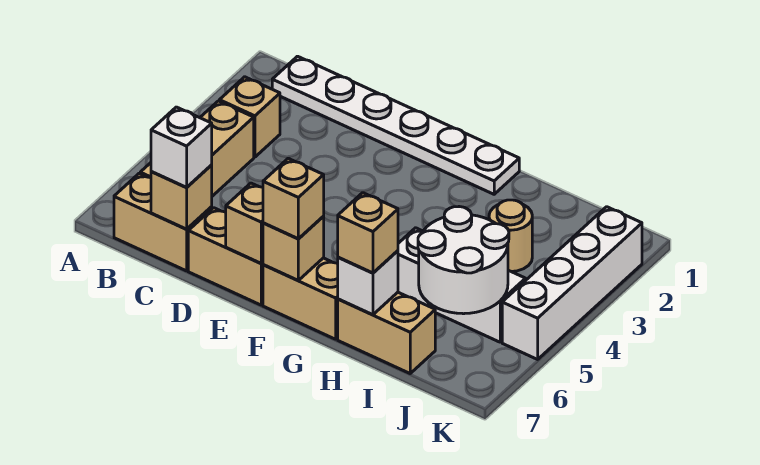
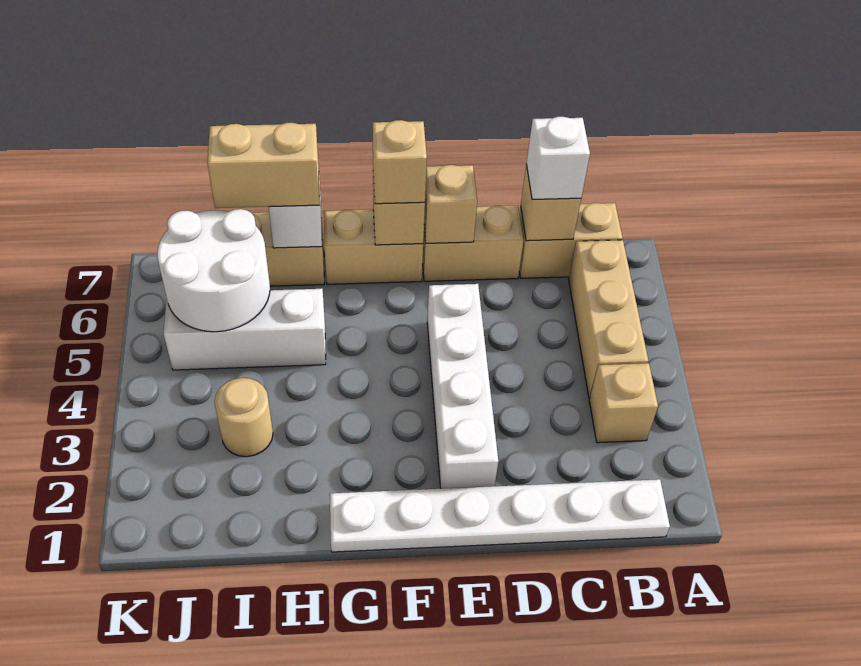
tan 1x1 brick [338,193,398,273] -> tan 1x2 brick [207,123,319,208]
white 1x4 brick [502,207,642,359] -> white 1x4 brick moved to [427,284,498,489]

